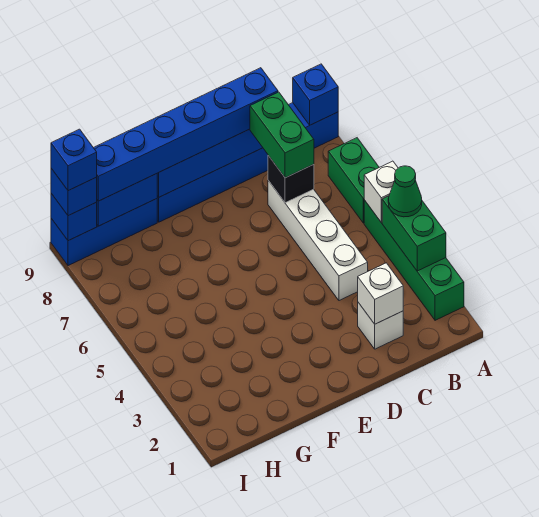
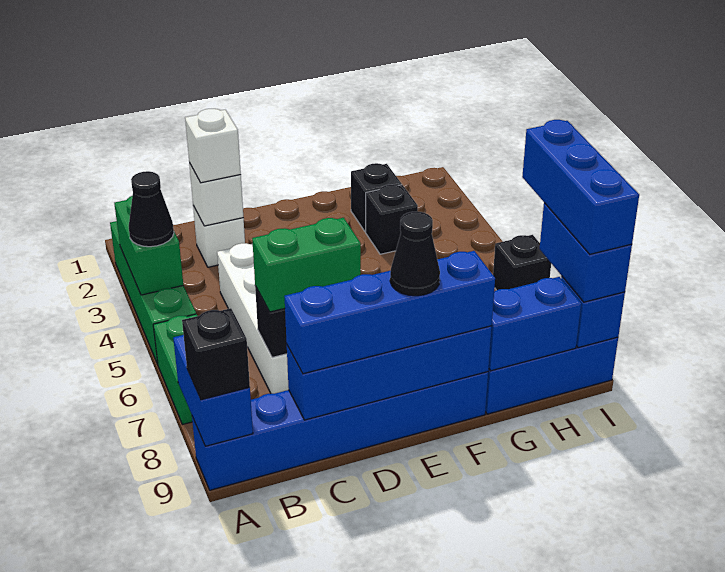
green 1x1 cone [388,166,422,217] -> black 1x1 cone [129,171,174,247]
white 1x1 brick [364,161,398,222] -> white 1x1 brick moved to [185,109,241,183]
blue 1x1 brick [293,64,338,125] -> blue 1x2 brick [173,335,253,446]
none -> black 1x1 brick [182,308,250,400]
green 1x2 brick [250,92,314,178] -> green 1x2 brick turned to [252,218,361,312]
blue 1x6 brick [94,68,278,201] -> blue 1x4 brick [284,251,495,374]
none -> black 1x1 cone [390,212,440,296]
none -> black 1x1 brick [351,163,402,232]
none -> black 1x1 brick [366,185,418,254]
none -> black 1x1 brick [493,235,551,290]
blue 1x1 brick [51,168,97,216] -> blue 1x2 brick [540,203,632,302]
blue 1x1 brick [51,129,97,191] -> blue 1x3 brick [522,120,639,254]

